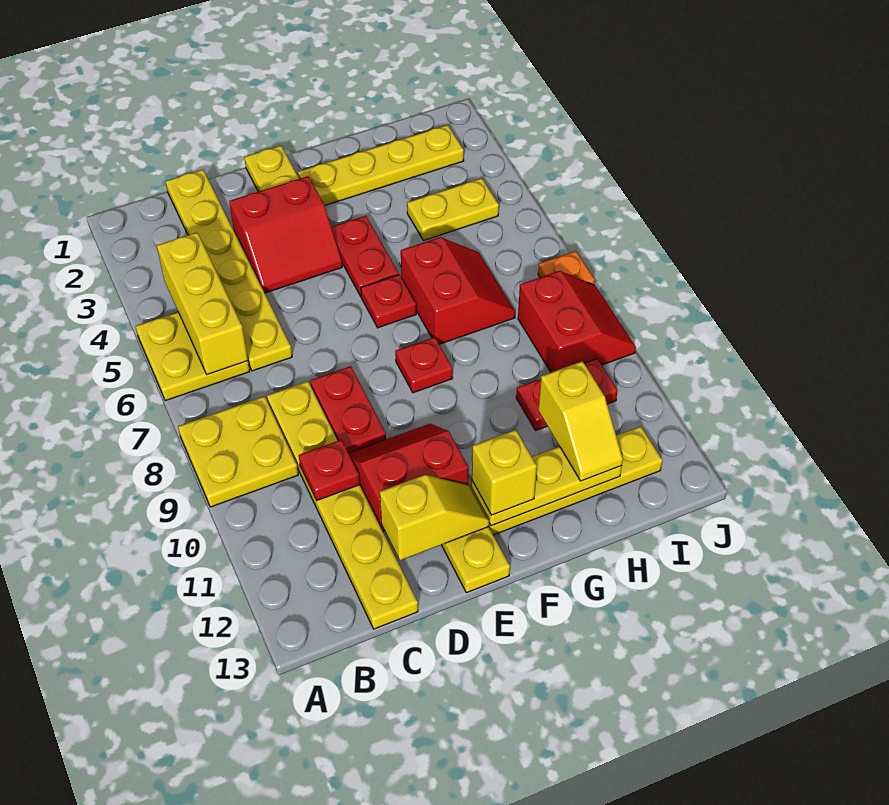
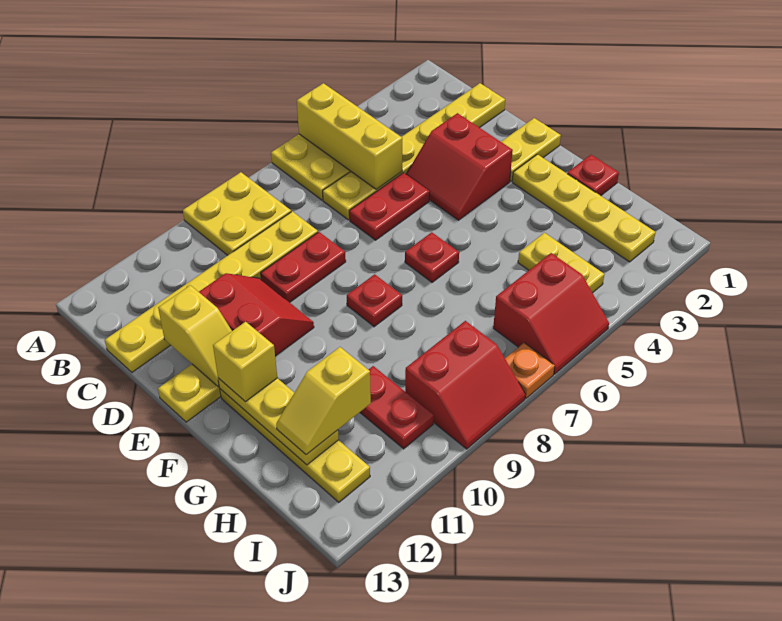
yellow 1x3 brick [157,233,248,375] -> yellow 1x3 brick turned to [297,83,402,189]
red 1x1 plate [299,440,360,500] -> red 1x1 plate moved to [567,155,619,196]
red 1x2 plate [331,216,399,296] -> red 1x2 plate moved to [349,173,430,240]
red 2x2 slope [401,237,515,344] -> red 2x2 slope moved to [493,253,609,374]

